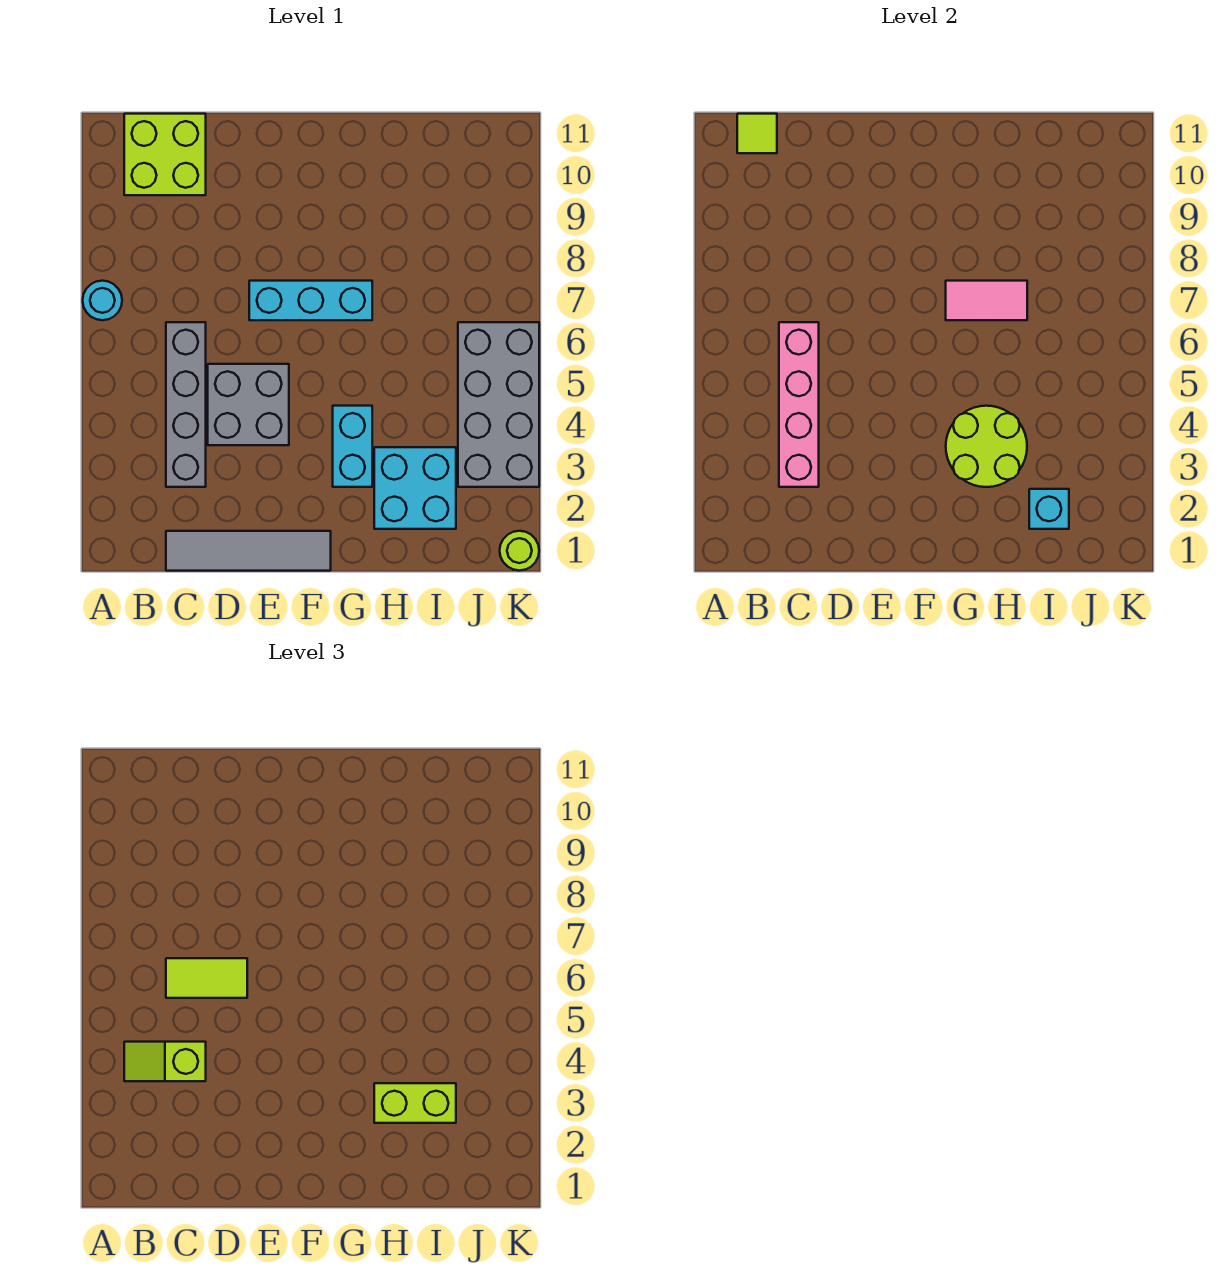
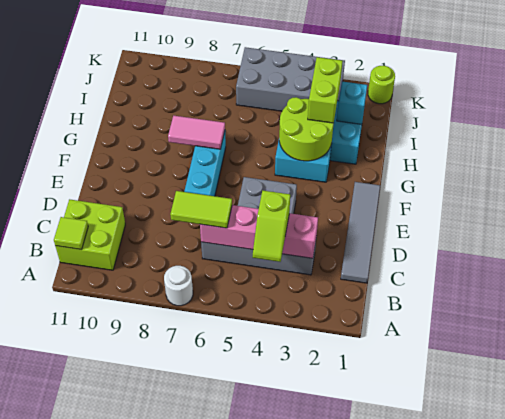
cyan 1x1 round brick [83,281,122,320] -> white 1x1 round brick [164,266,193,306]
lime 1x2 tile [166,958,247,998] -> lime 1x2 tile turned to [170,191,232,228]
pink 1x2 tile [946,281,1027,320] -> pink 1x2 tile turned to [168,116,225,149]

